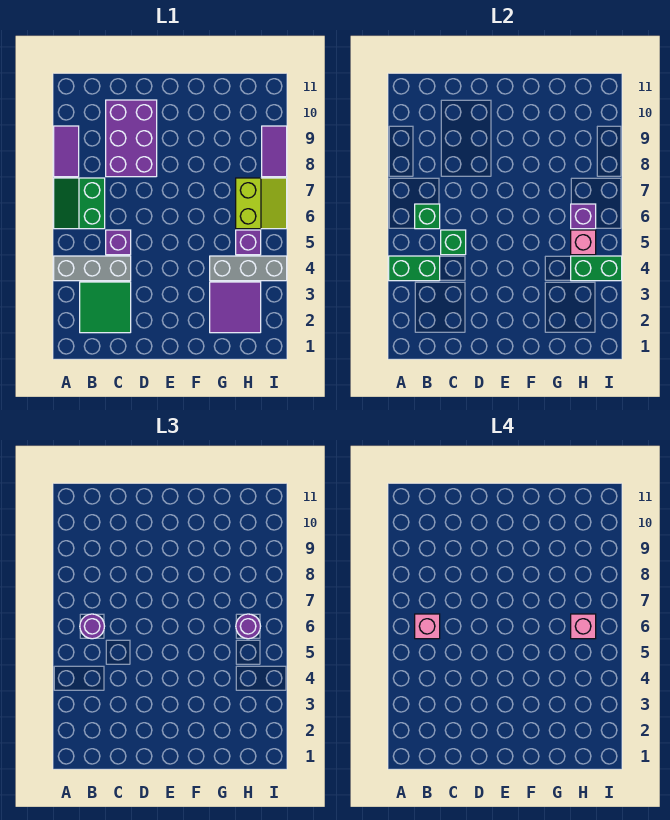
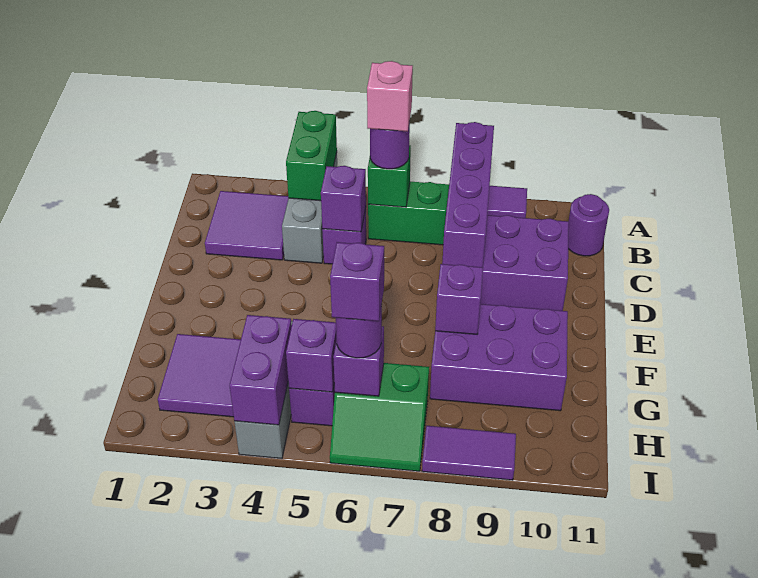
none -> purple 1x4 brick [442,122,494,267]
green 2x2 tile [80,282,131,333] -> purple 2x2 tile [205,191,288,260]
none -> purple 1x1 round brick [568,194,609,256]
green 1x1 brick [441,230,466,255] -> purple 1x1 brick [321,166,366,232]
none -> purple 2x3 brick [430,304,568,411]
none -> purple 1x1 brick [435,264,483,334]
green 1x2 brick [571,256,622,281] -> purple 1x2 brick [229,315,292,425]
pink 1x1 brick [571,230,596,255] -> purple 1x1 brick [286,319,337,392]
lime 2x2 slope [236,178,287,229] -> green 2x2 slope [330,363,429,471]
pink 1x1 brick [571,614,596,639] -> purple 1x1 brick [330,242,384,321]

